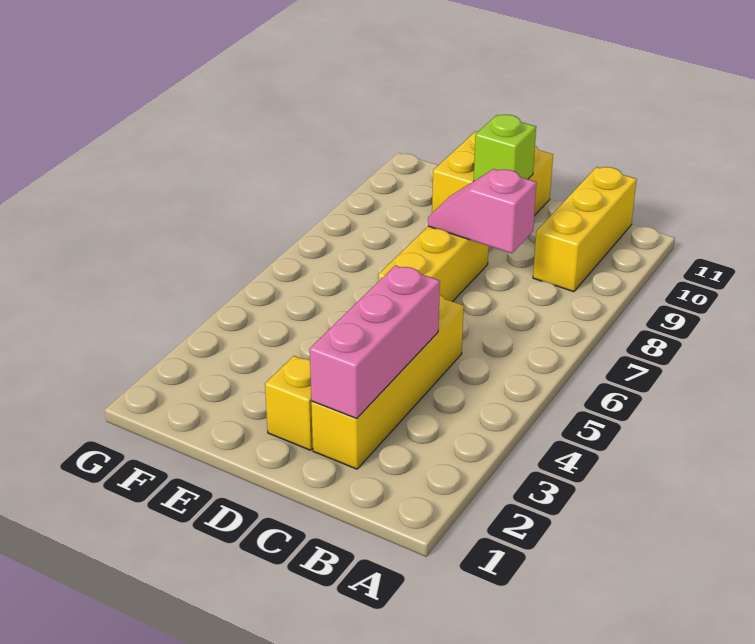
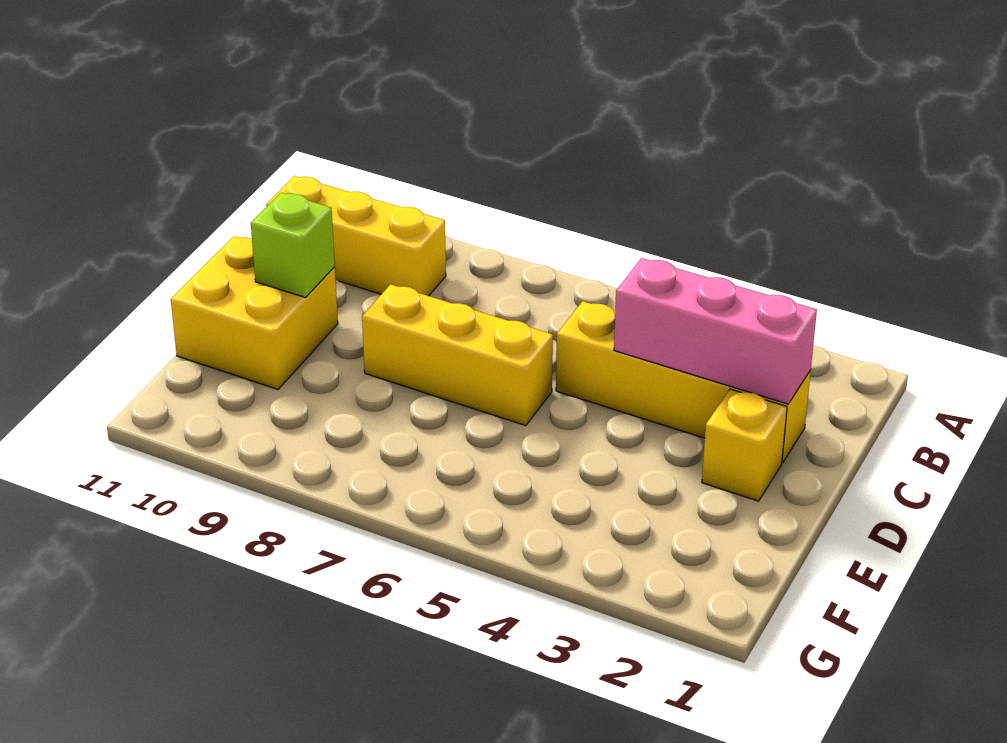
pink 1x2 slope [428,169,537,253] -> none

